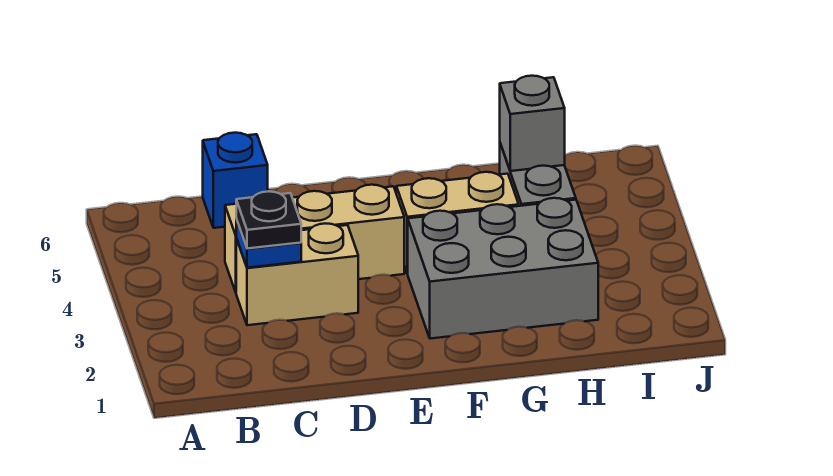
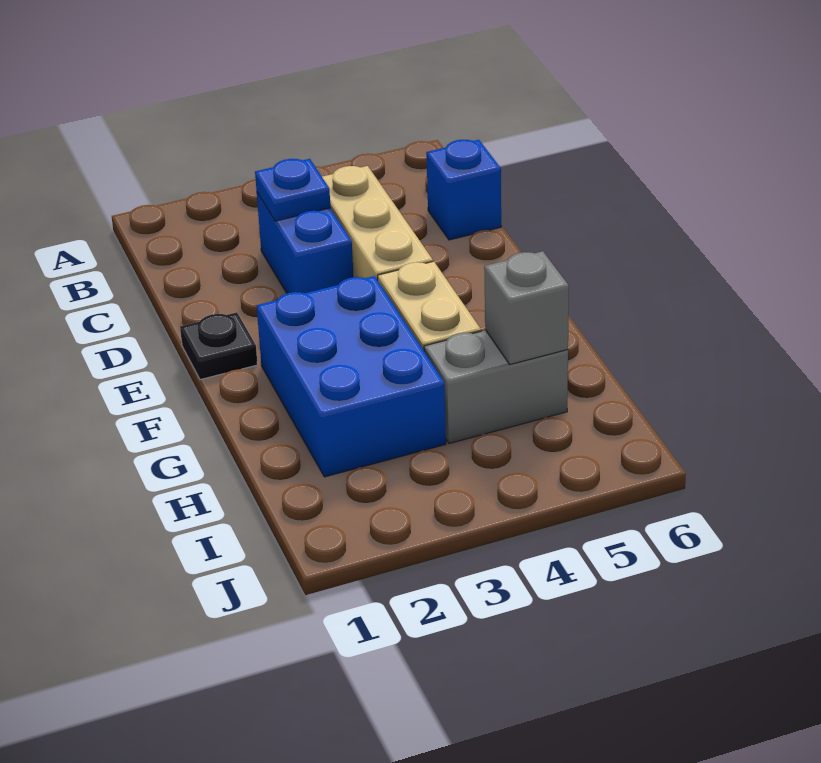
tan 1x2 brick [236,223,358,325] -> blue 1x2 brick [257,193,354,293]
black 1x1 plate [236,191,301,249] -> black 1x1 plate moved to [180,312,258,380]
grey 2x3 brick [408,198,598,339] -> blue 2x3 brick [257,276,446,477]

